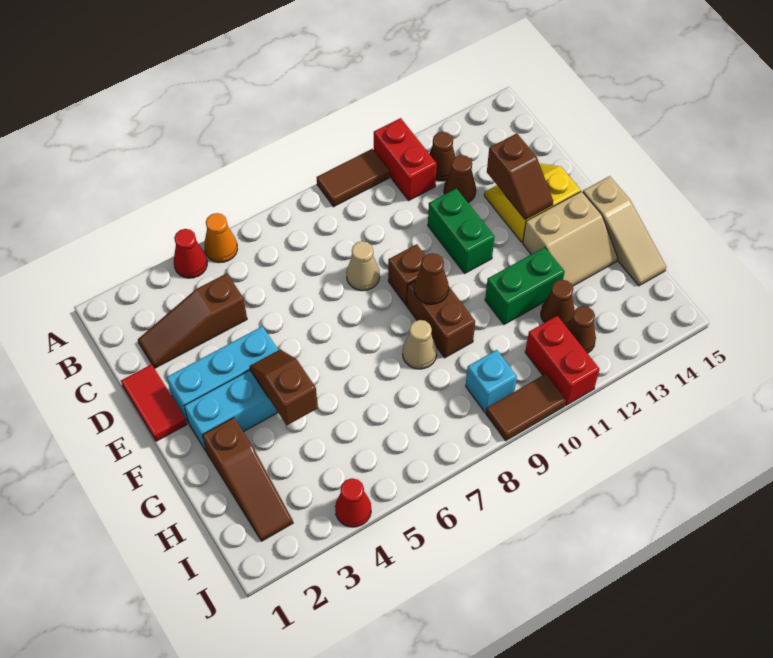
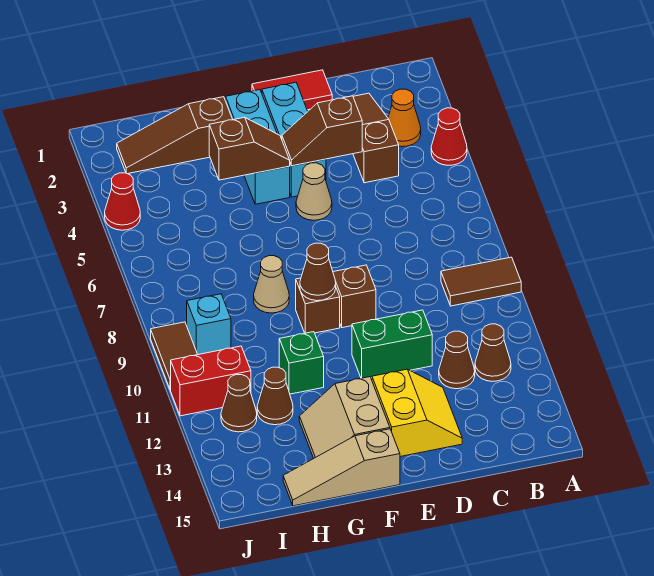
orange 1x1 cone [204,213,238,263] -> orange 1x1 cone moved to [388,89,421,147]
brown 1x2 tile [317,149,389,207] -> brown 1x2 tile turned to [441,257,521,306]
red 1x2 brick [374,118,437,200] -> none
tan 1x1 cone [347,241,380,291] -> tan 1x1 cone moved to [296,163,332,220]
brown 1x2 slope [487,133,553,220] -> brown 1x2 slope moved to [282,96,362,166]
brown 1x2 brick [407,281,475,358] -> brown 1x1 brick [296,278,340,333]
green 1x2 brick [485,247,565,325] -> green 1x1 brick [279,332,324,394]

